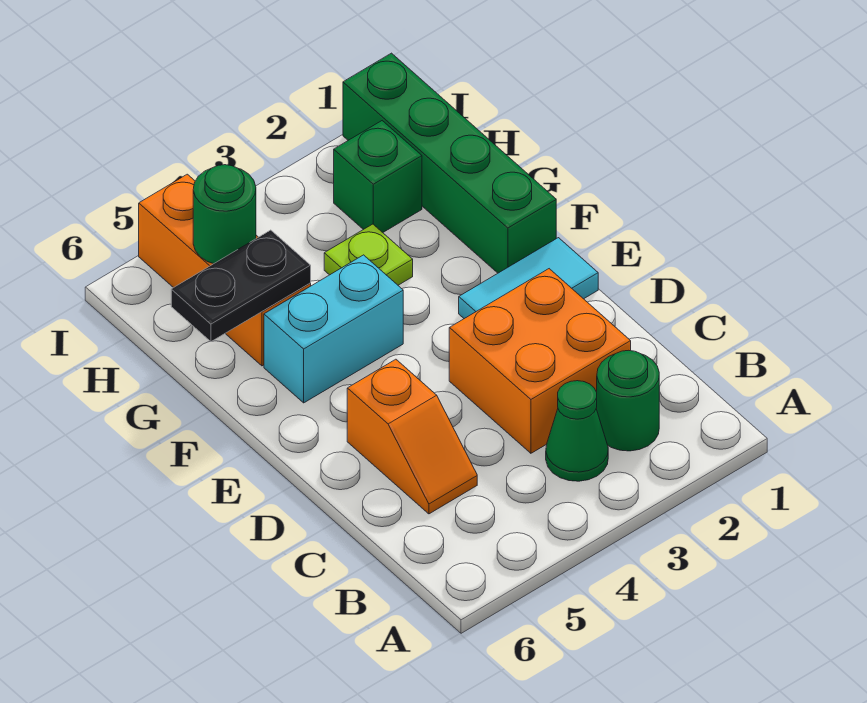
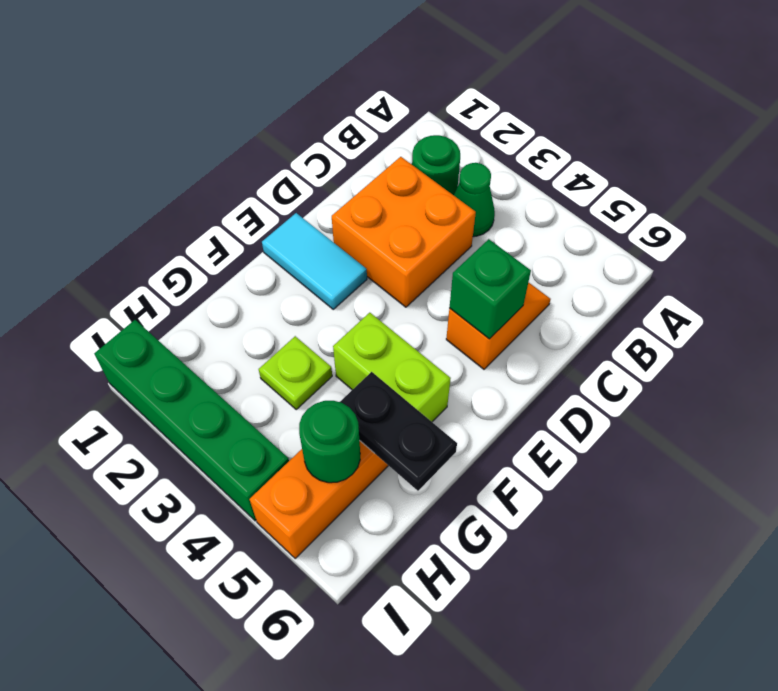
green 1x4 brick [343,53,556,273] -> green 1x4 brick turned to [94,320,289,521]
cyan 1x2 brick [264,255,403,403] -> lime 1x2 brick [333,313,451,422]
green 1x1 brick [334,121,422,232] -> green 1x1 brick moved to [449,239,531,339]

